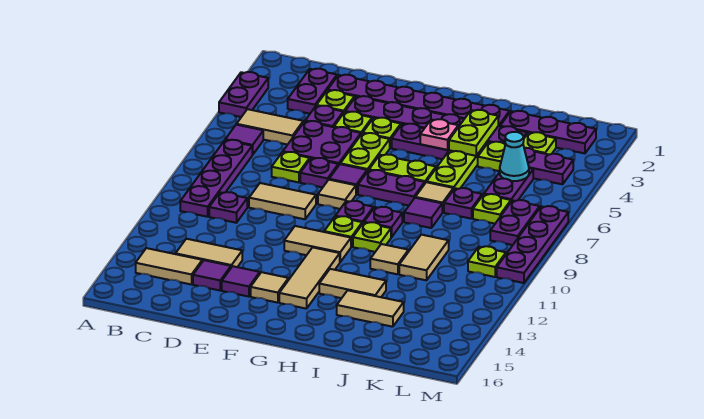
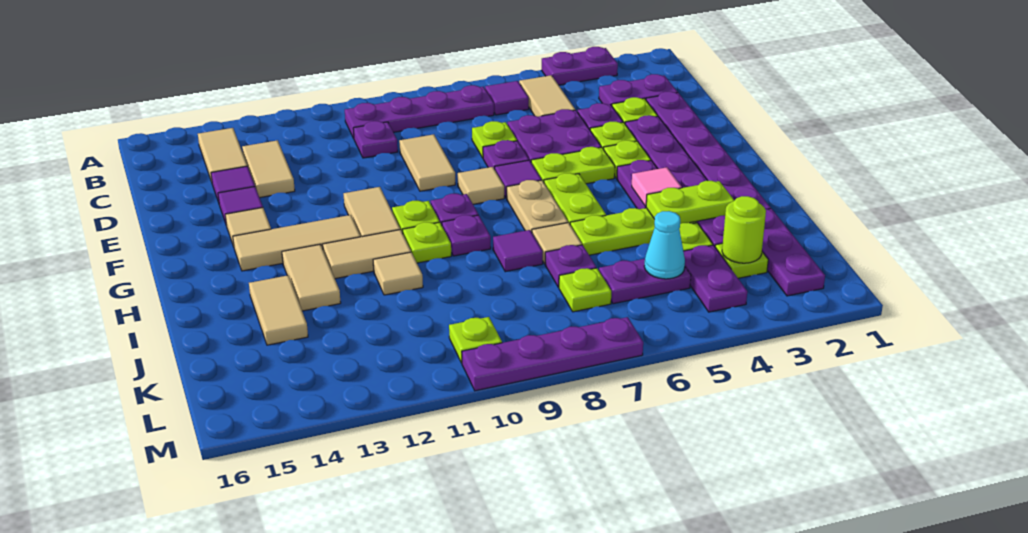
purple 1x2 plate [358,170,425,206] -> tan 1x2 plate [507,180,568,232]
pink 1x1 plate [420,119,458,150] -> pink 1x1 tile [632,167,682,206]
tan 1x2 tile [399,235,449,280] -> tan 1x2 tile moved to [323,230,411,279]
none -> lime 1x1 round brick [722,196,766,263]
purple 1x2 plate [490,200,540,245] -> none

